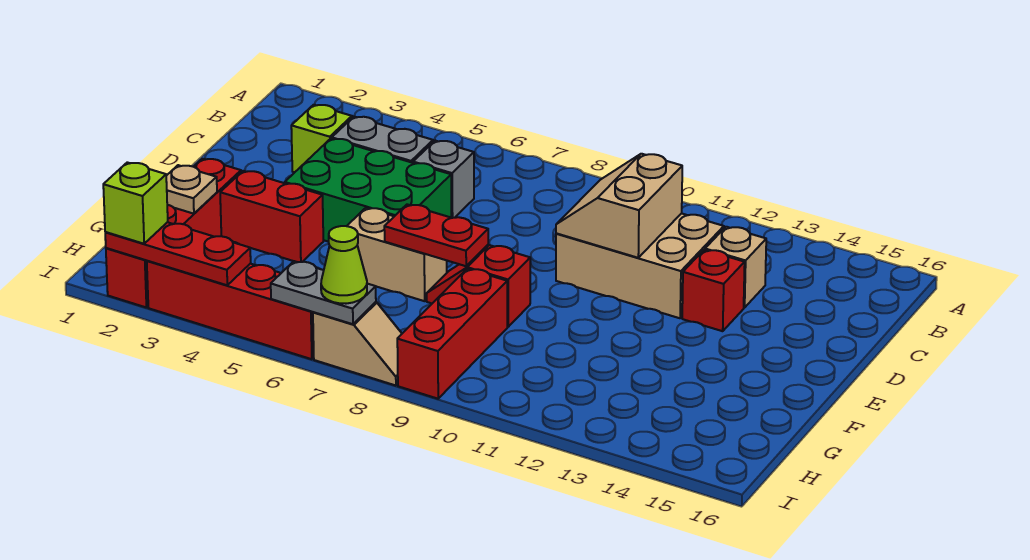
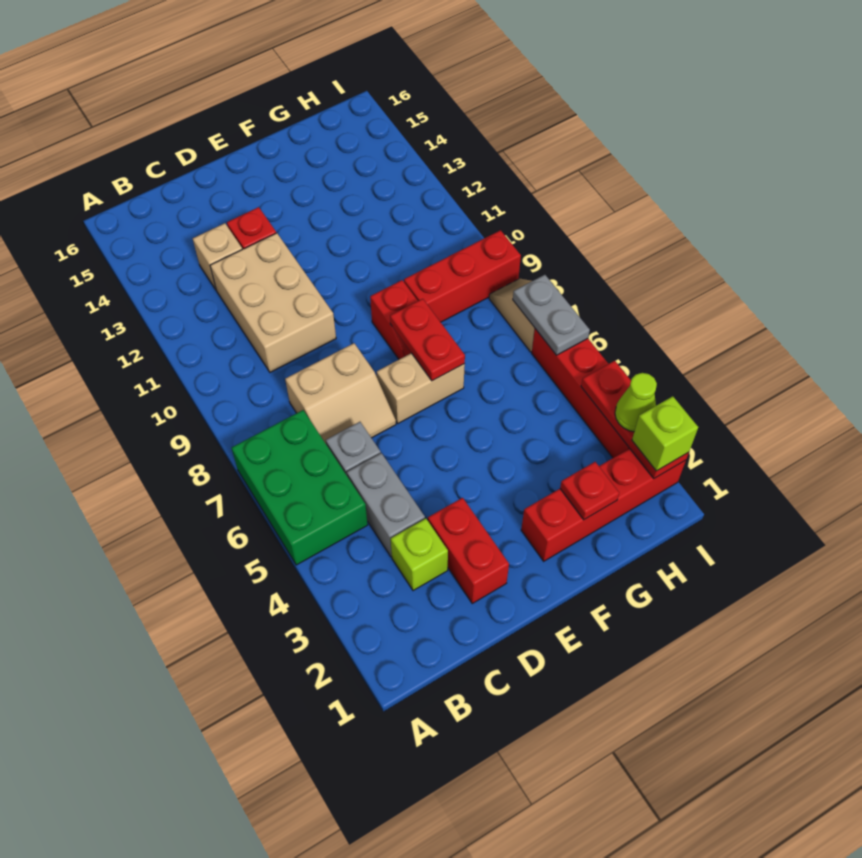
tan 2x2 slope [556,154,682,258] -> tan 2x2 slope moved to [285,343,396,443]
green 2x3 brick [285,139,451,242] -> green 2x3 brick moved to [232,410,368,565]
red 1x2 brick [220,171,323,262] -> red 1x2 brick moved to [428,498,509,603]
tan 1x2 brick [347,208,447,301] -> tan 1x2 brick turned to [377,353,465,423]
tan 1x1 plate [166,165,217,214] -> red 1x1 plate [560,462,619,520]
lime 1x1 cone [321,226,367,304] -> lime 1x1 cone moved to [615,373,657,432]

